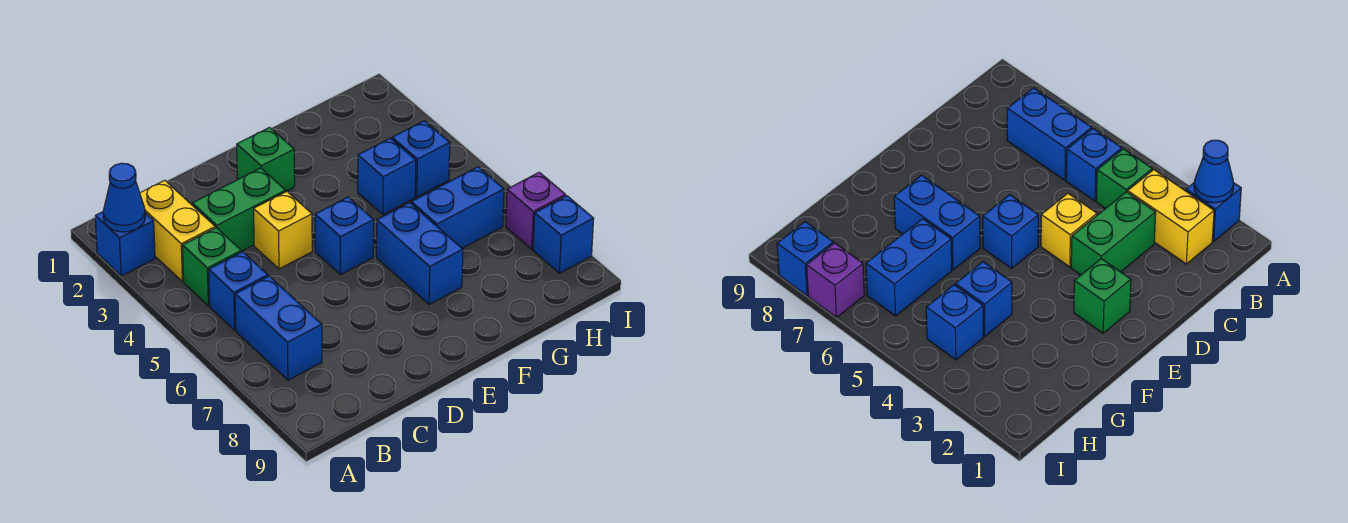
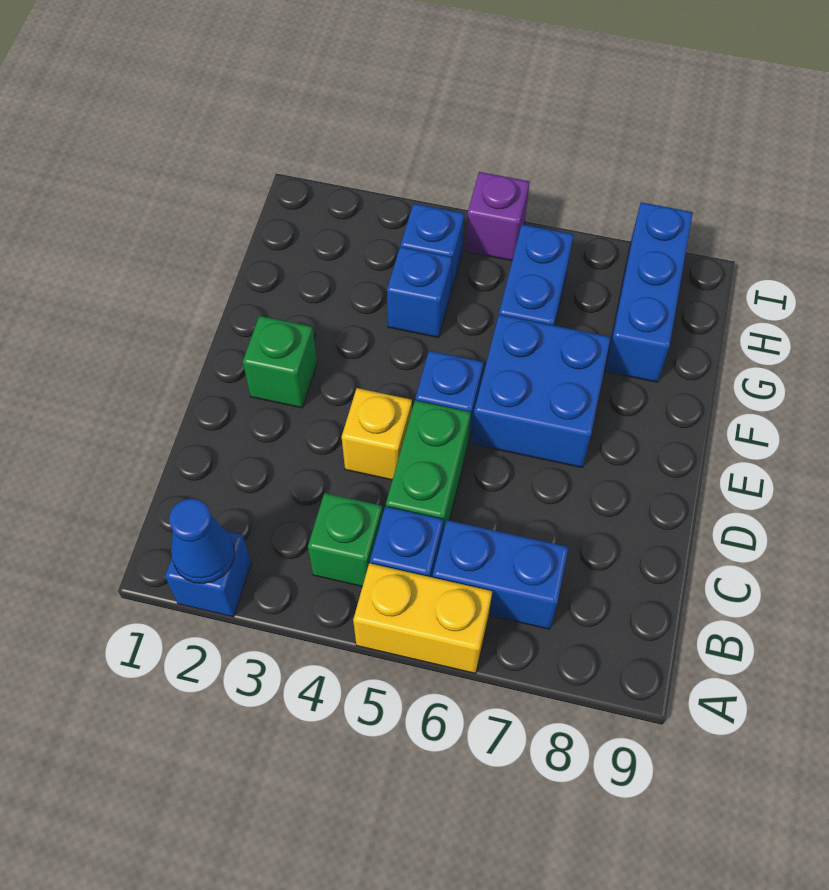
yellow 1x2 brick [140,180,215,282] -> yellow 1x2 brick moved to [353,563,492,674]
green 1x2 brick [192,168,286,251] -> green 1x2 brick moved to [386,400,471,532]
blue 1x2 brick [376,203,463,305] -> blue 2x2 brick [472,315,611,468]
purple 1x1 brick [506,172,566,249] -> purple 1x1 brick moved to [465,172,530,261]
blue 1x1 brick [533,196,594,273] -> blue 1x3 brick [605,202,693,382]

